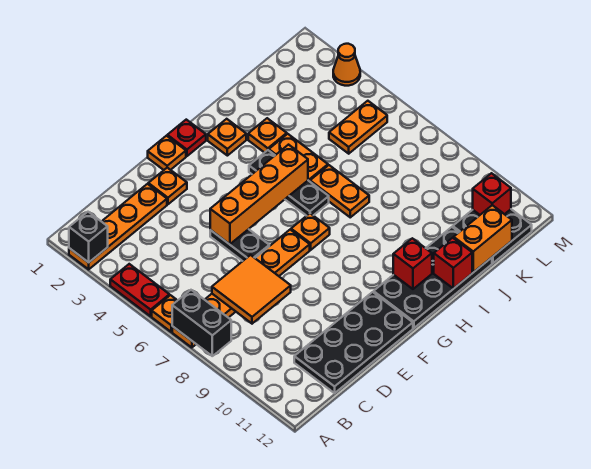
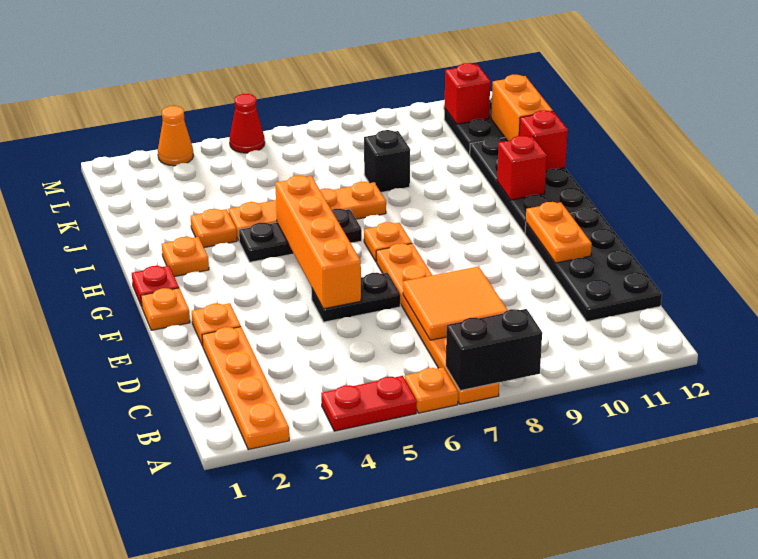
black 1x1 brick [69,212,108,262] -> black 1x1 brick moved to [364,130,410,192]
orange 1x2 plate [329,101,387,154] -> orange 1x2 plate moved to [526,202,592,263]
none -> red 1x1 cone [230,94,265,153]

